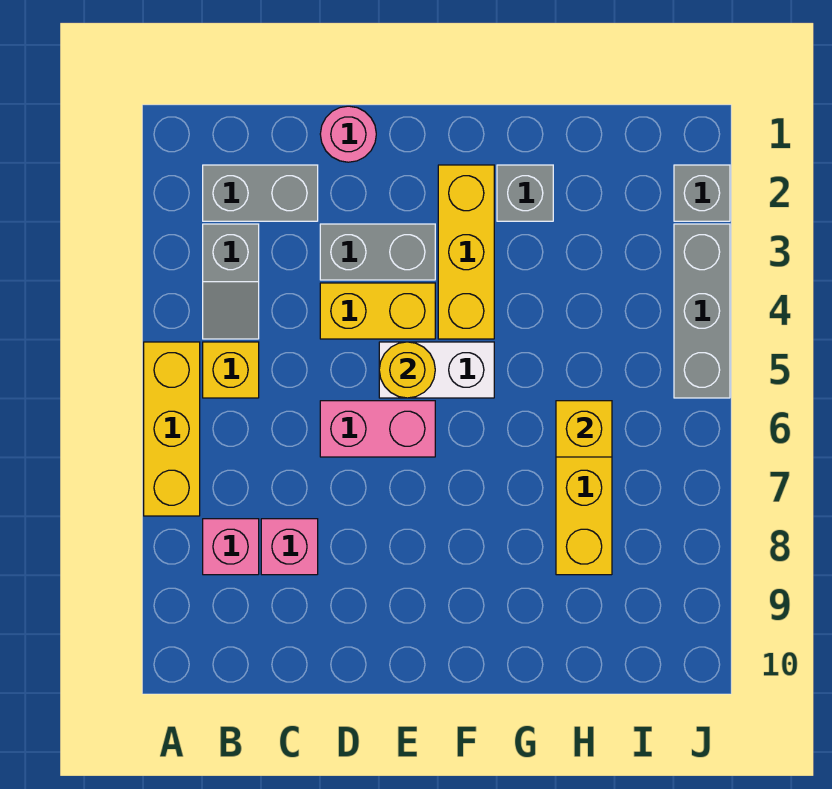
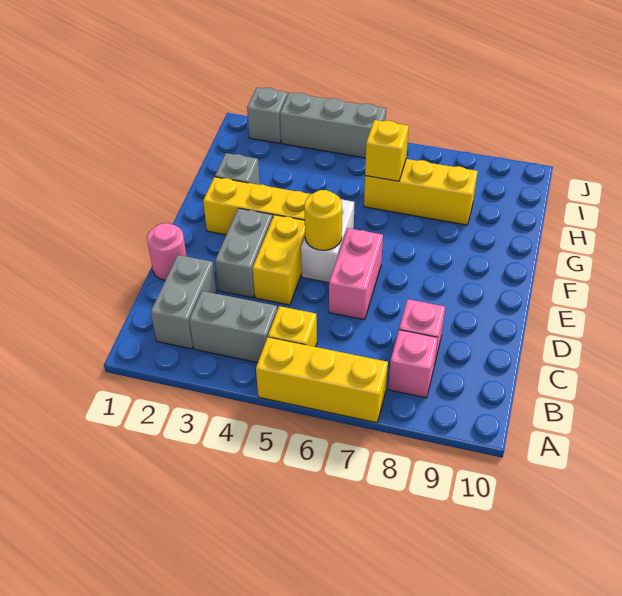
grey 1x2 slope [203,224,259,339] -> grey 1x2 brick [189,291,277,363]

